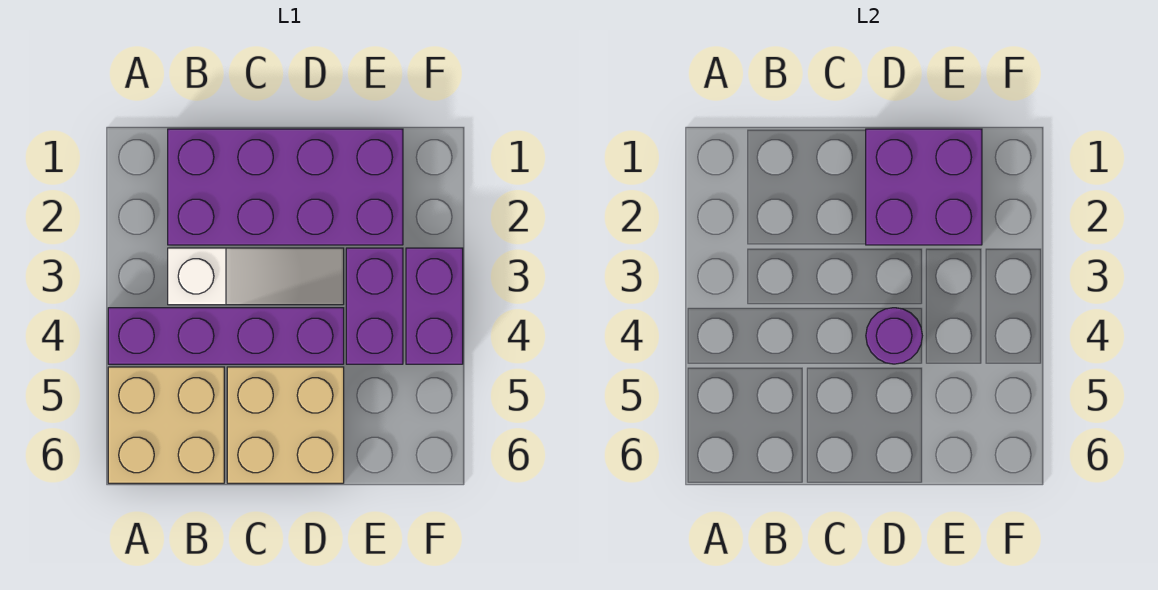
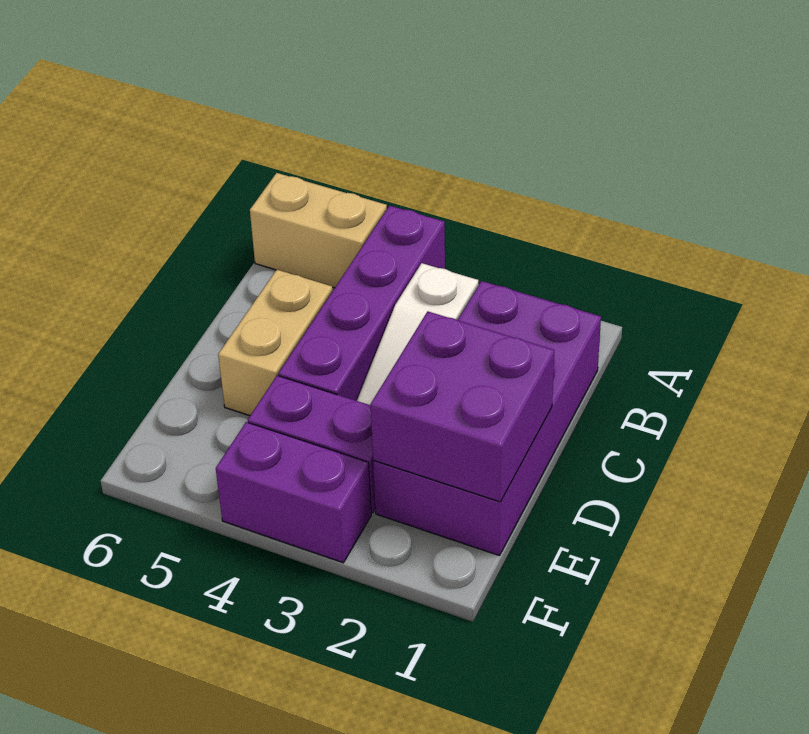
tan 2x2 brick [108,367,224,483] -> tan 1x2 brick [250,173,387,288]
tan 2x2 brick [227,367,344,483] -> tan 1x2 brick [218,270,333,416]
purple 1x1 round brick [866,308,922,364] -> none

